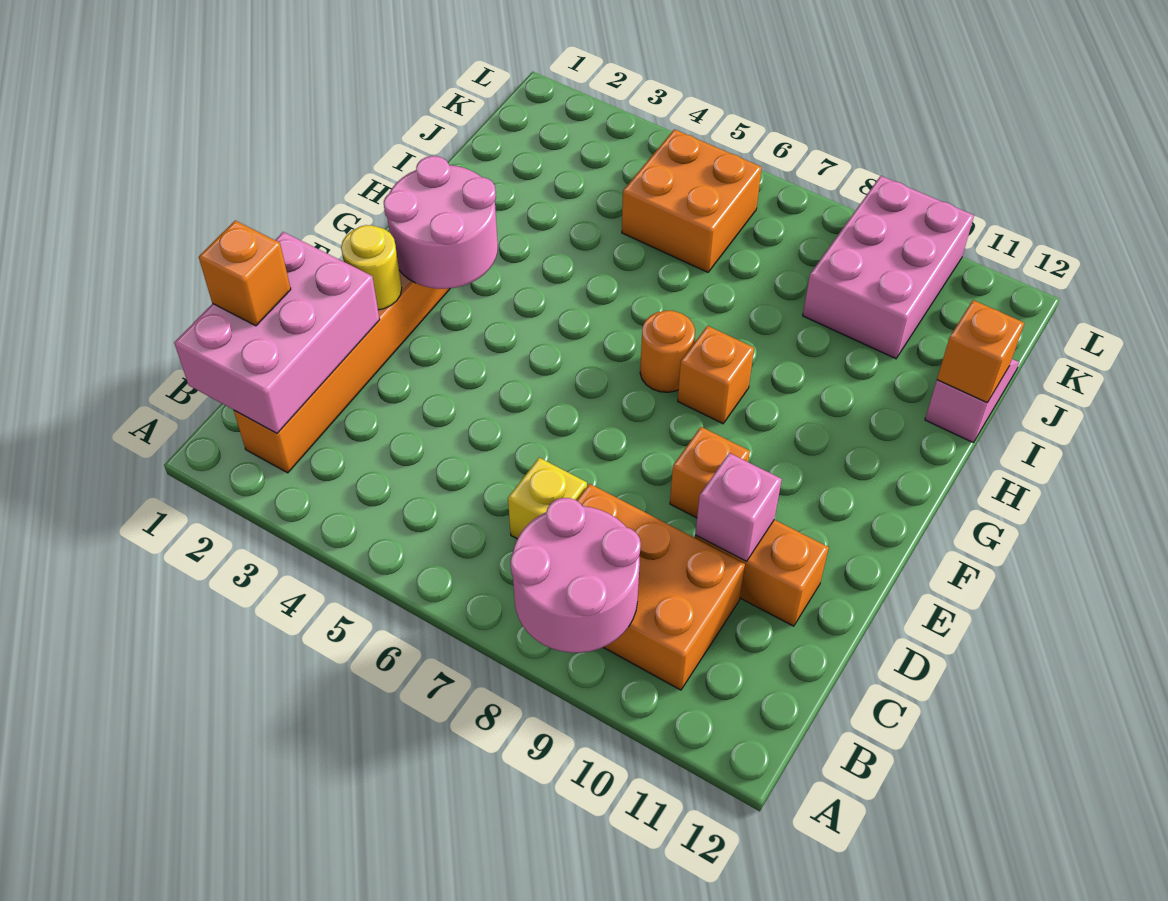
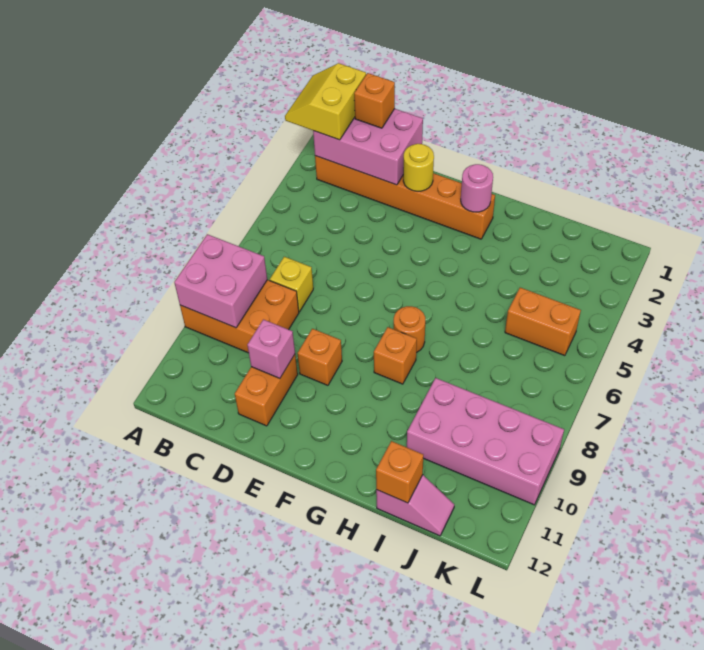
none -> yellow 2x2 slope [285,63,366,140]
pink 2x2 round brick [510,498,641,653] -> pink 2x2 brick [174,234,267,328]
orange 2x3 brick [577,484,745,690] -> orange 2x3 brick turned to [180,280,299,353]
pink 2x2 round brick [384,156,498,289] -> pink 1x1 round brick [461,164,493,212]
orange 2x2 brick [622,129,762,272] -> orange 1x2 brick [505,288,581,356]
pink 2x3 brick [803,176,974,359] -> pink 2x4 brick [407,378,564,505]

